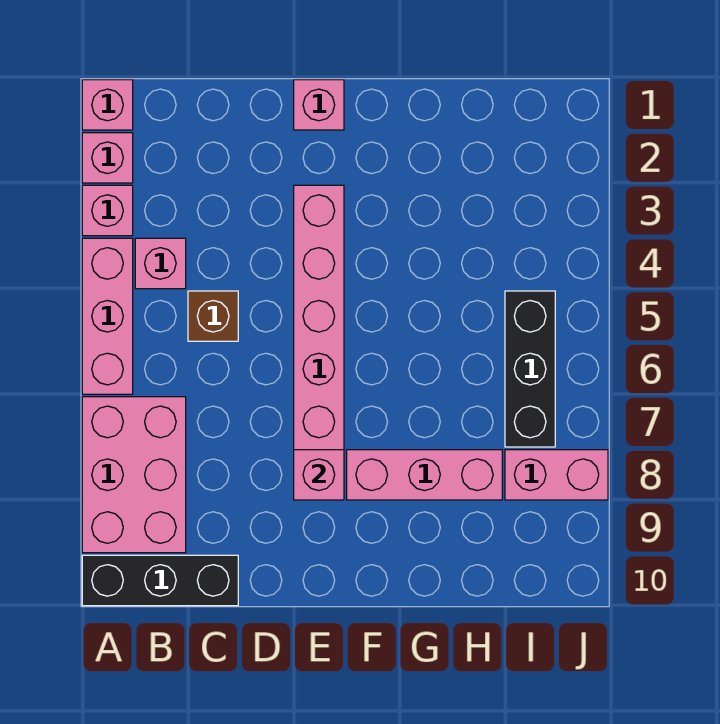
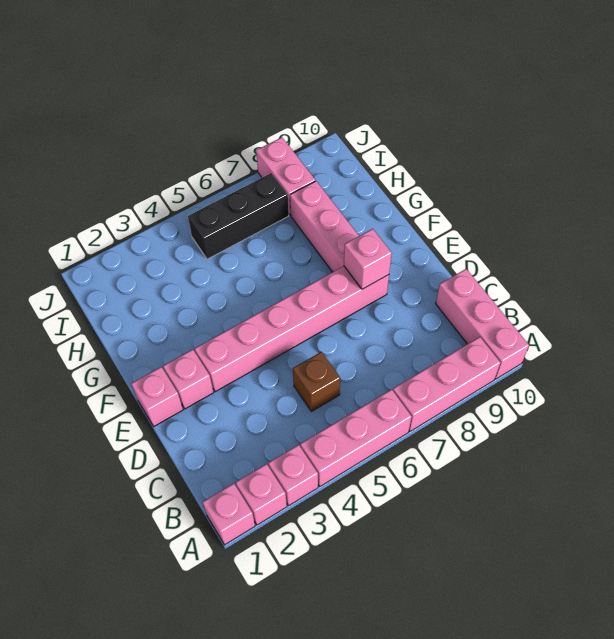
pink 2x3 brick [82,397,186,553] -> pink 1x3 brick [393,337,500,431]
black 1x3 brick [82,555,238,606] -> pink 1x3 brick [436,269,529,379]
pink 1x1 brick [135,238,186,289] -> pink 1x1 brick moved to [163,350,214,409]

